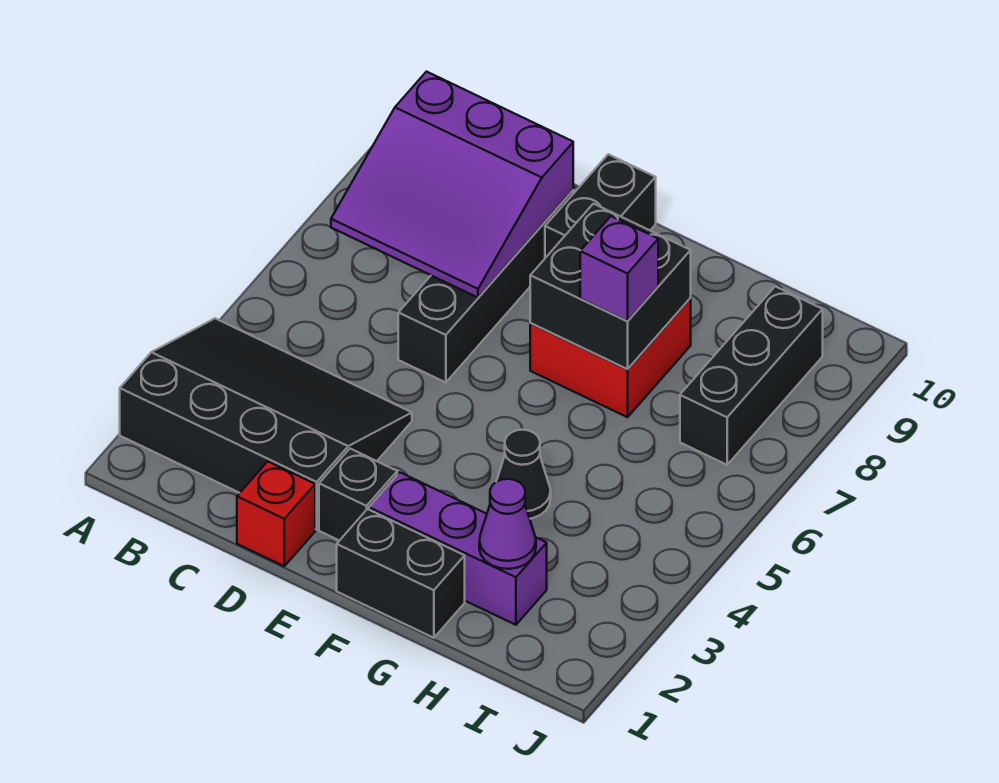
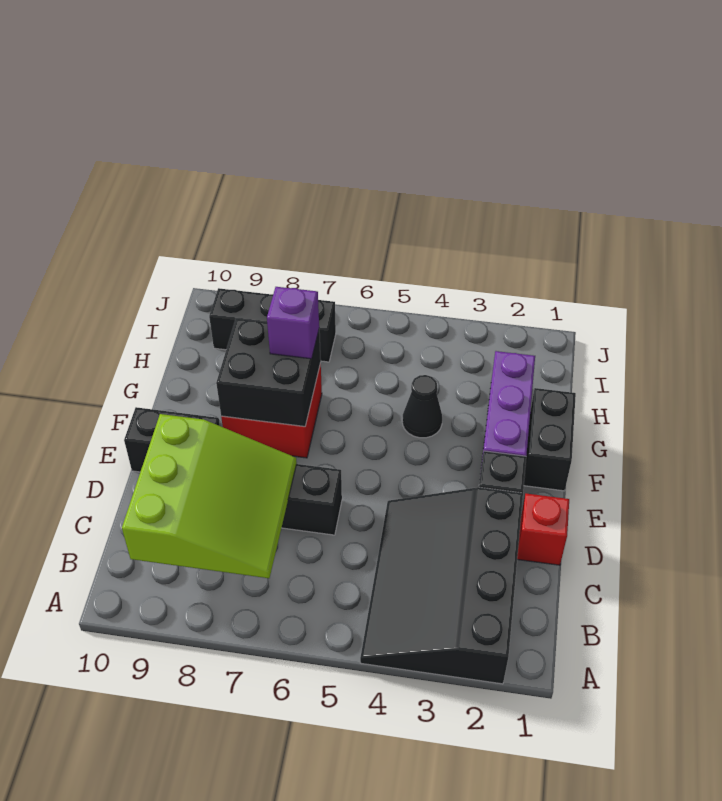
purple 3x3 slope [331,72,573,298] -> lime 3x3 slope [122,414,297,579]
purple 1x1 cone [479,479,536,569] -> none

